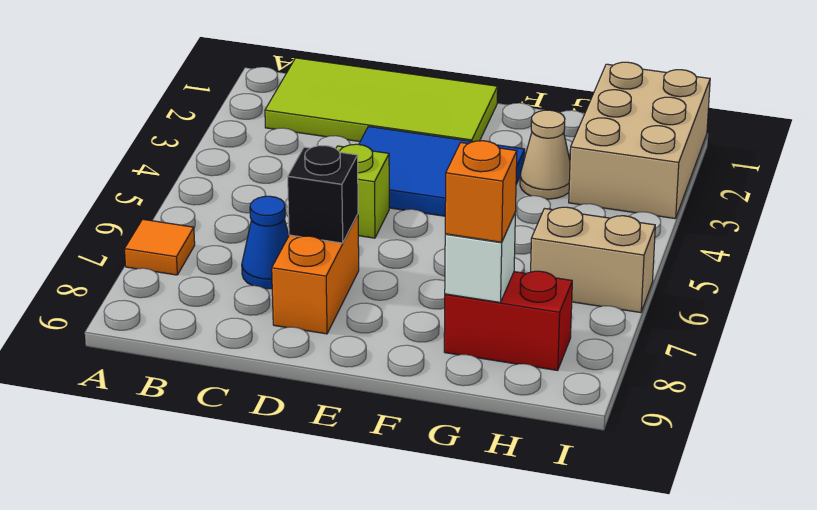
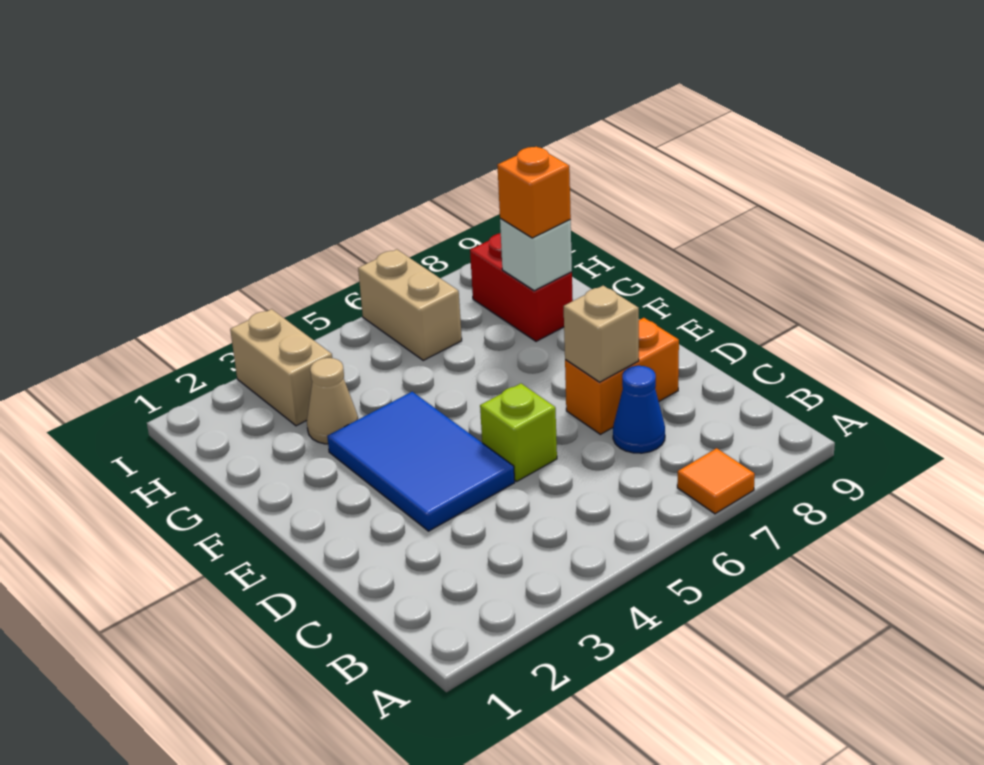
lime 2x4 tile [265,58,498,142] -> none
black 1x1 brick [288,146,358,243] -> tan 1x1 brick [564,286,639,382]
tan 2x3 brick [569,62,710,219] -> tan 1x2 brick [230,309,332,426]

